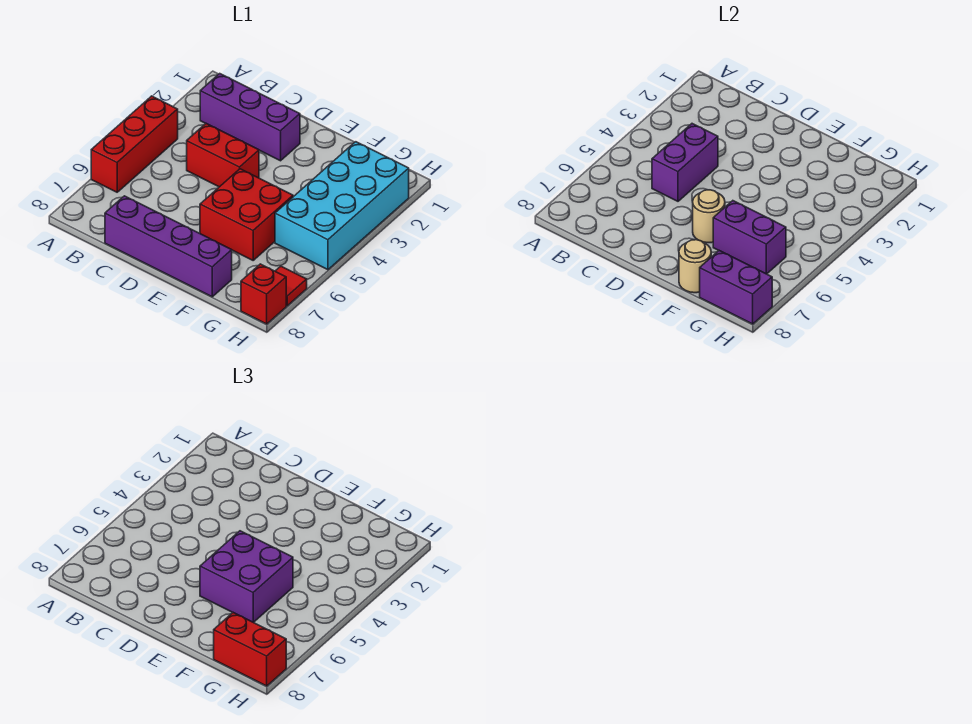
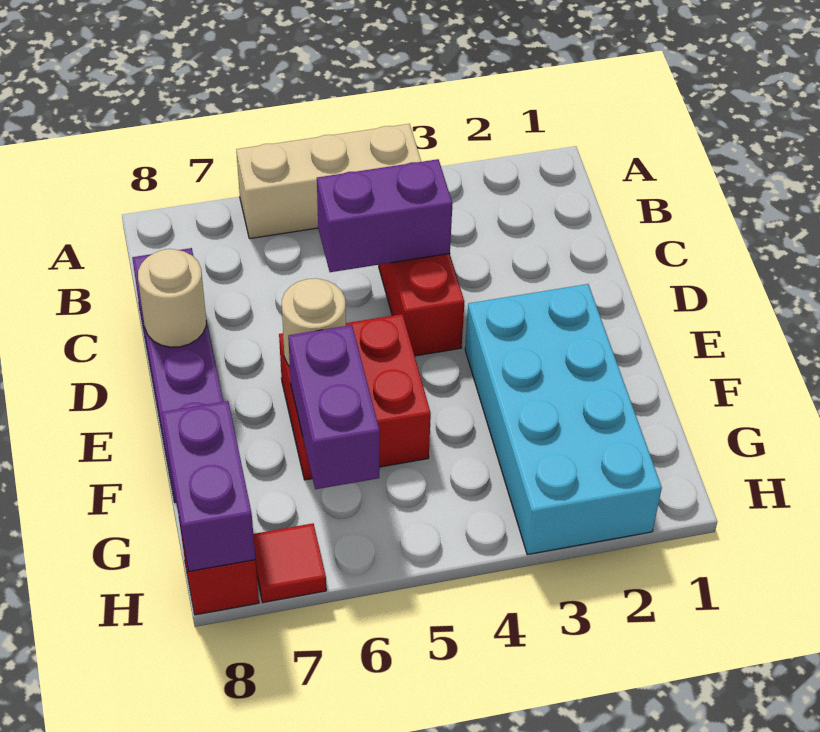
red 1x3 brick [91,96,178,192] -> tan 1x3 brick [236,124,421,239]
purple 1x3 brick [200,74,300,161] -> none
purple 2x2 brick [200,531,293,622] -> none
tan 1x1 round brick [679,240,711,293] -> tan 1x1 round brick moved to [138,249,206,347]
cyan 2x4 brick [275,142,409,270] -> cyan 2x4 brick turned to [465,284,662,555]
red 1x2 brick [214,613,286,686] -> none

